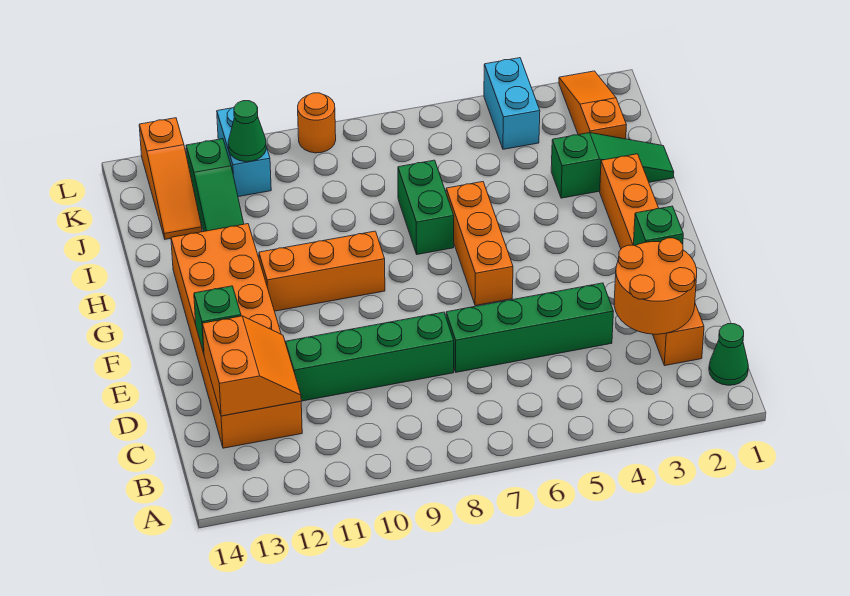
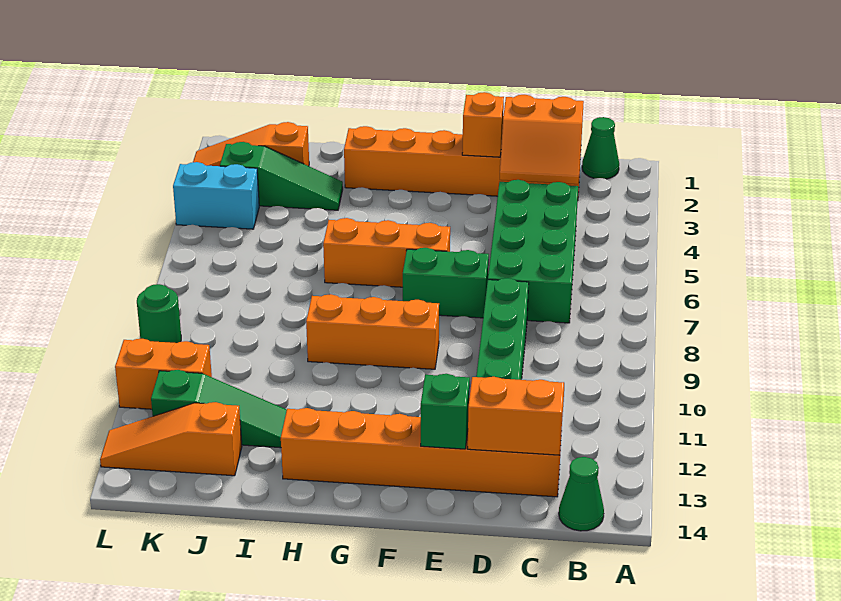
orange 2x2 round brick [614,238,697,334] -> orange 2x2 slope [500,95,584,184]
orange 2x6 brick [171,224,302,448] -> orange 1x6 brick [281,408,561,497]
green 1x4 brick [446,283,613,372] -> green 2x4 brick [488,180,578,323]
green 1x1 brick [634,206,683,246] -> orange 1x1 brick [462,92,504,157]
orange 1x3 brick [259,231,385,311] -> orange 1x3 brick turned to [306,294,439,369]
green 1x2 brick [398,160,454,254] -> green 1x2 brick moved to [403,248,489,318]
green 1x3 slope [551,133,674,198] -> green 1x3 slope turned to [220,142,343,210]
orange 1x3 slope [139,118,202,239] -> orange 1x3 slope turned to [100,402,242,476]
cyan 1x2 brick [217,107,271,197] -> orange 1x2 brick [115,339,212,409]
green 1x1 cone [228,101,266,162] -> green 1x1 cone moved to [559,457,604,531]
orange 1x1 round brick [298,93,336,153] -> green 1x1 round brick [137,284,181,343]

